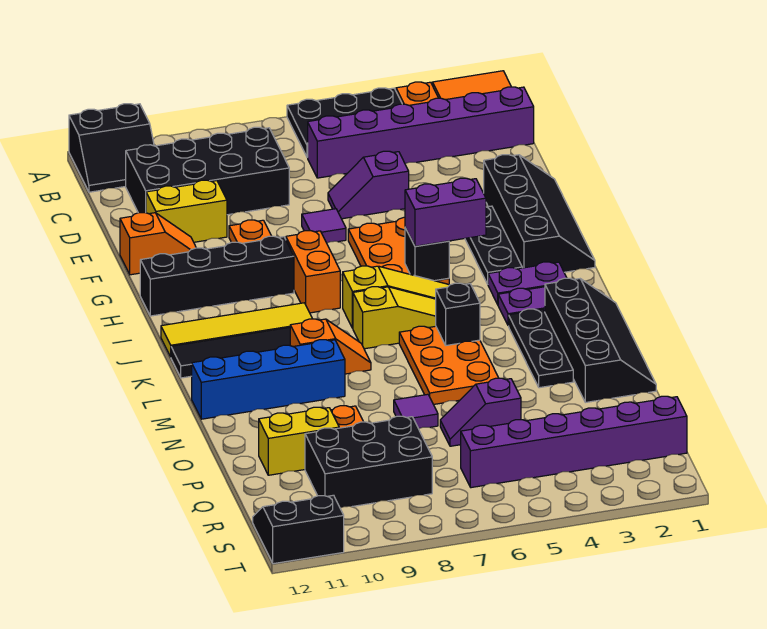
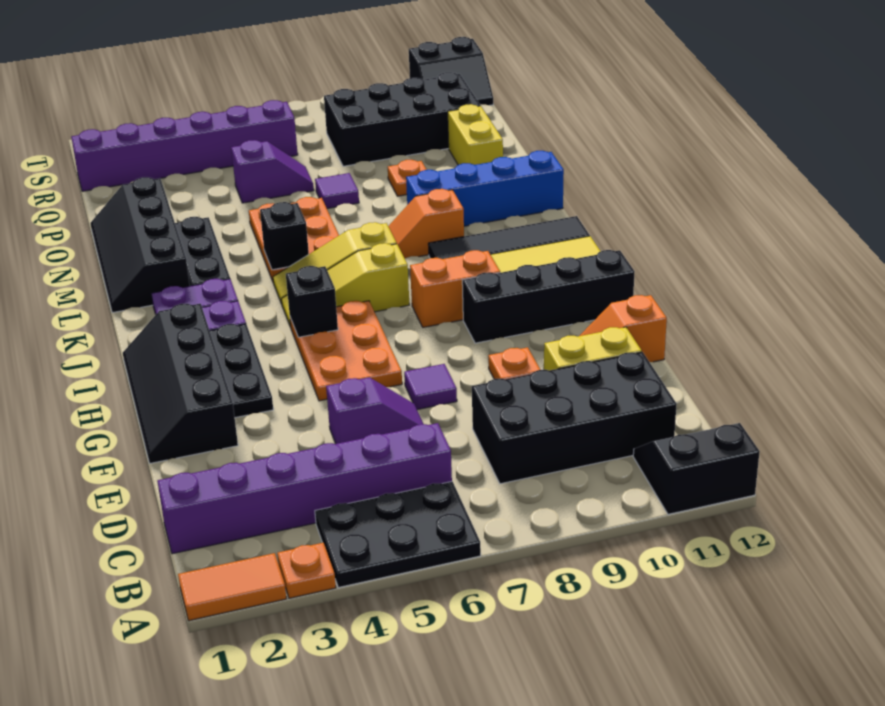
orange 1x2 brick [286,231,340,313] -> orange 1x2 brick turned to [410,250,500,327]
purple 1x2 brick [405,178,486,246] -> none
yellow 1x2 brick [259,407,339,475] -> yellow 1x2 brick turned to [448,104,503,165]
black 2x3 brick [305,416,432,508] -> black 2x4 brick [324,72,480,166]

